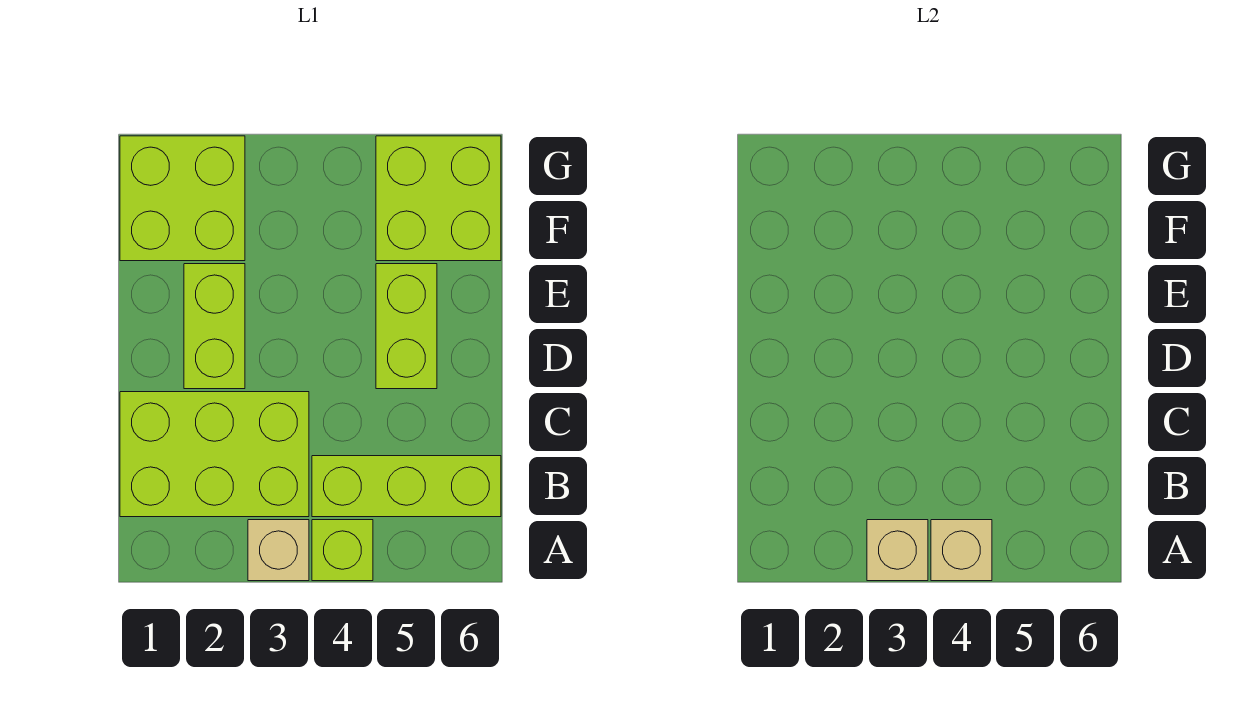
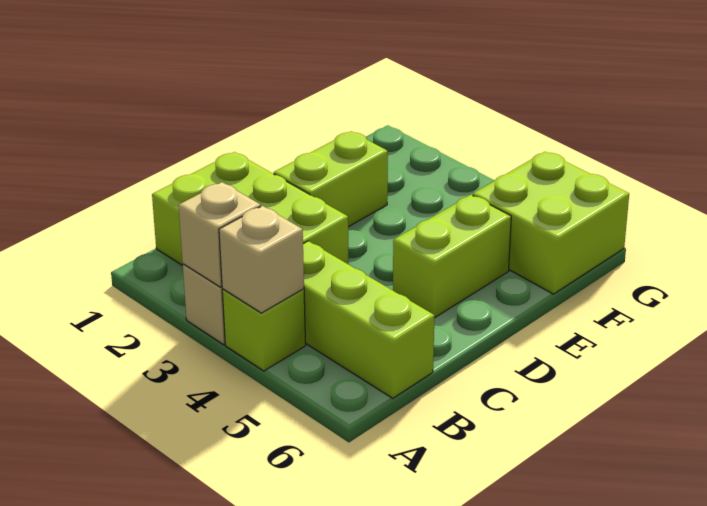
lime 2x2 brick [120,136,245,261] -> none

